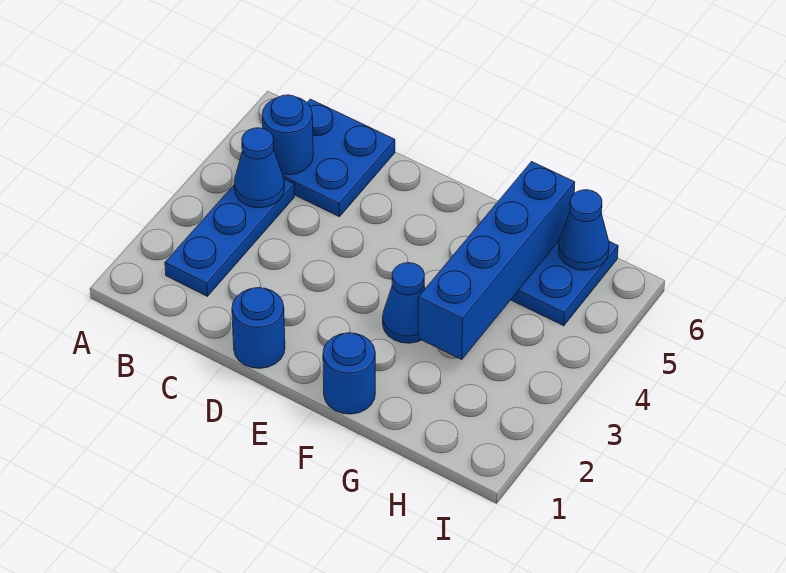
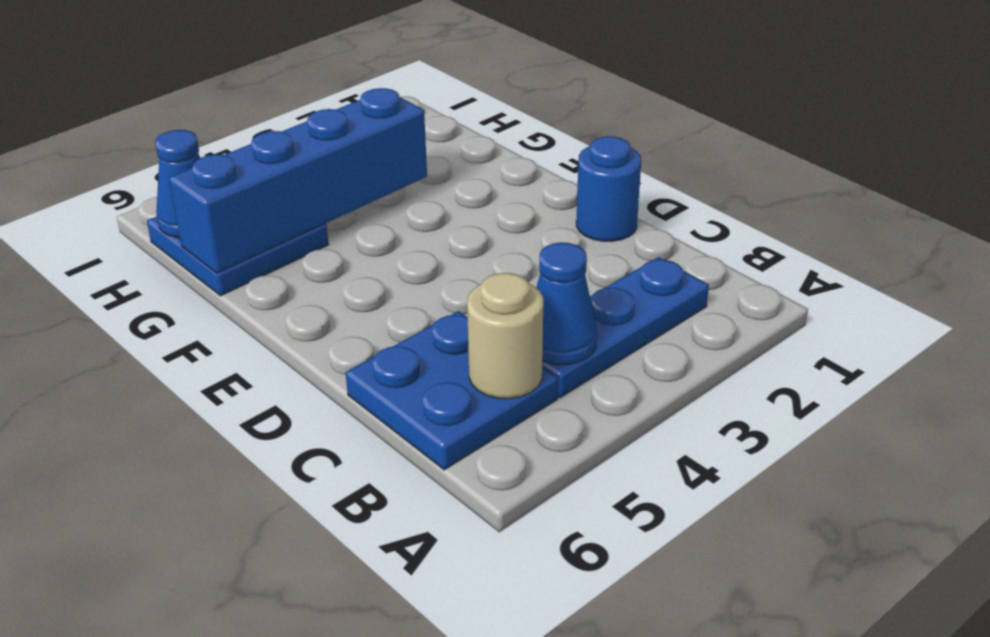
blue 1x1 round brick [262,95,313,175] -> tan 1x1 round brick [467,273,543,399]
blue 1x1 round brick [323,333,375,414] -> none
blue 1x1 cone [383,263,425,343] -> none

